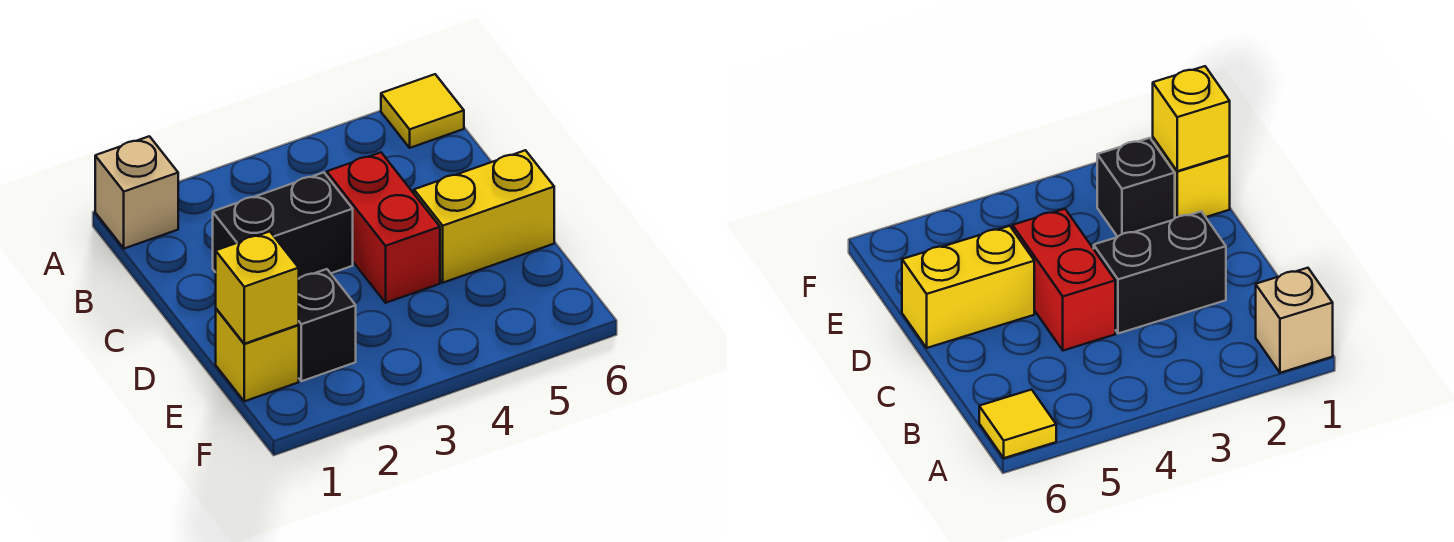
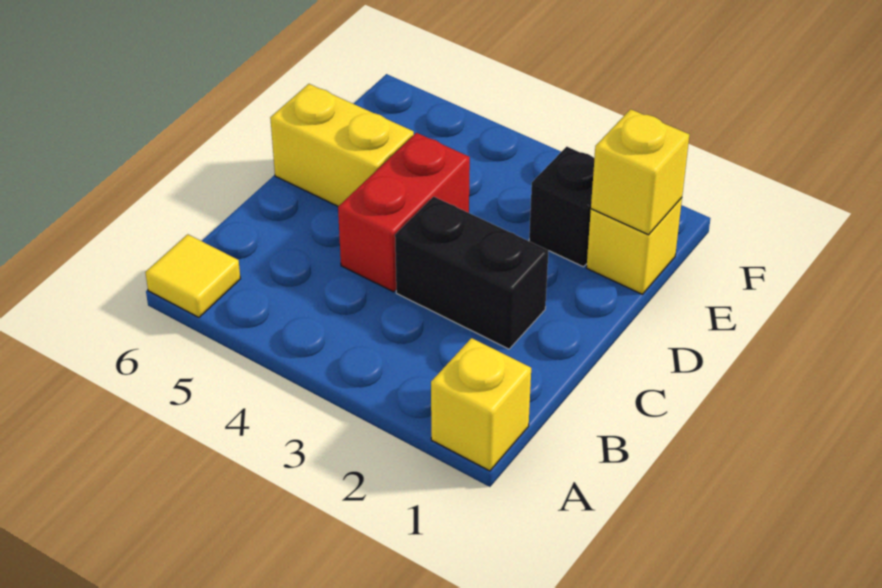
tan 1x1 brick [95,136,178,249] -> yellow 1x1 brick [431,338,531,471]

